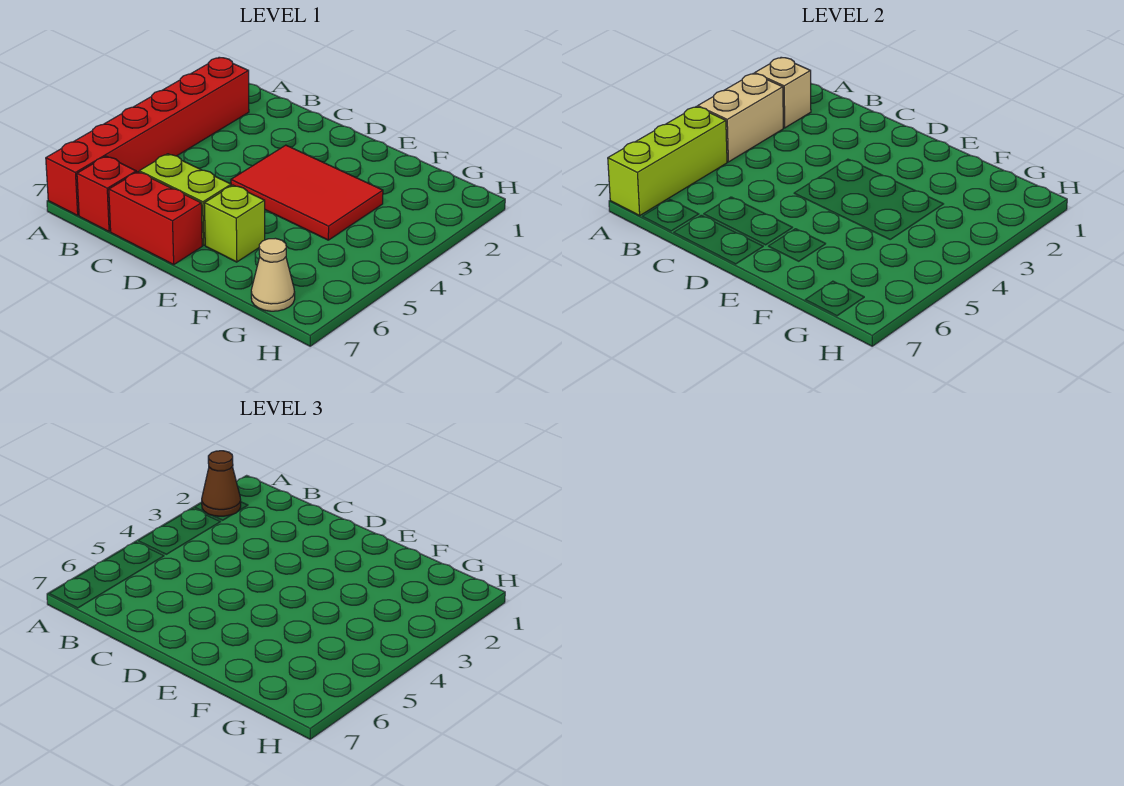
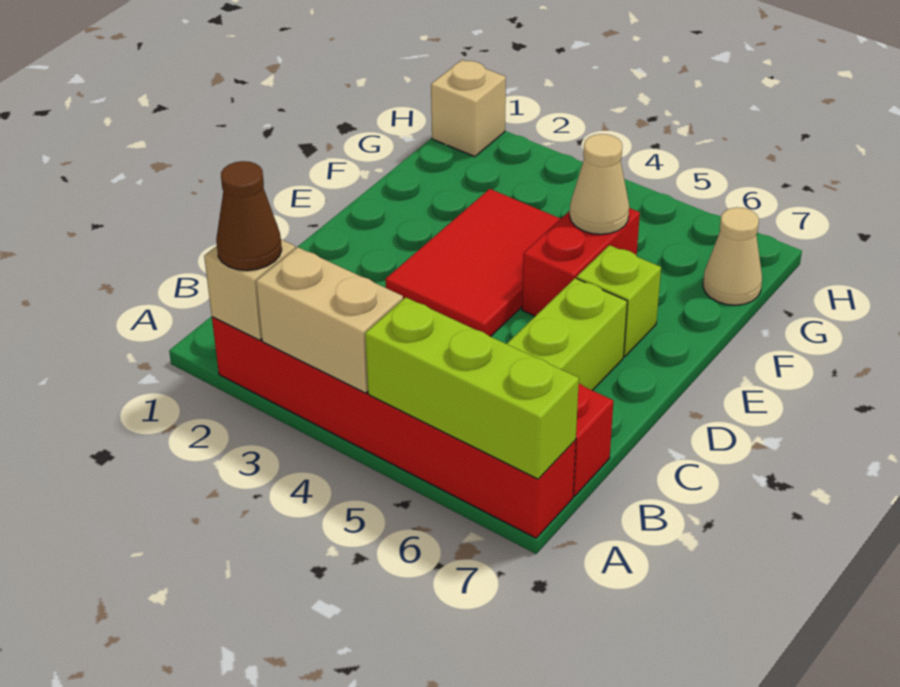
red 1x2 brick [109,172,202,265] -> red 1x2 brick moved to [522,208,640,316]
none -> tan 1x1 cone [570,134,629,234]
none -> tan 1x1 brick [431,60,506,157]

